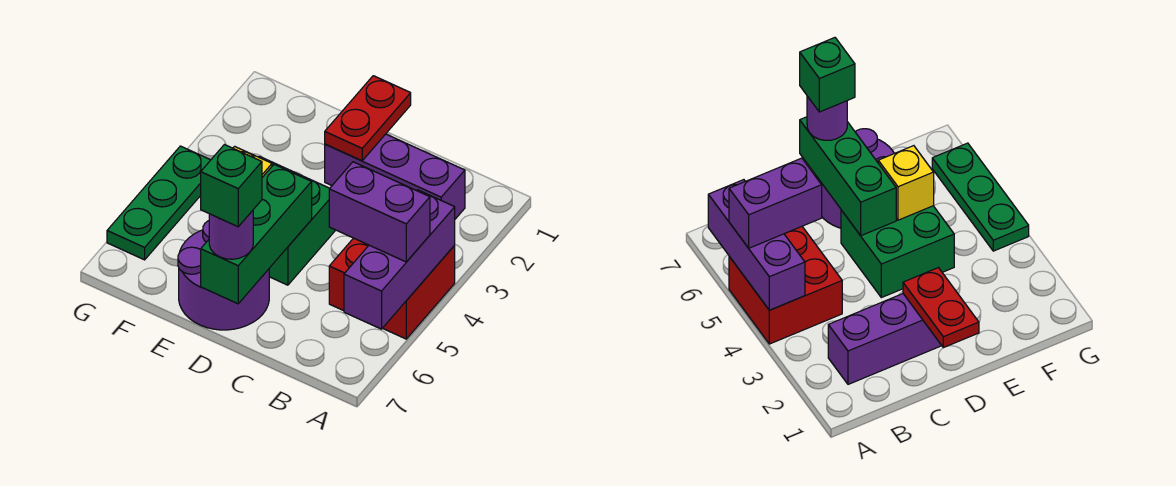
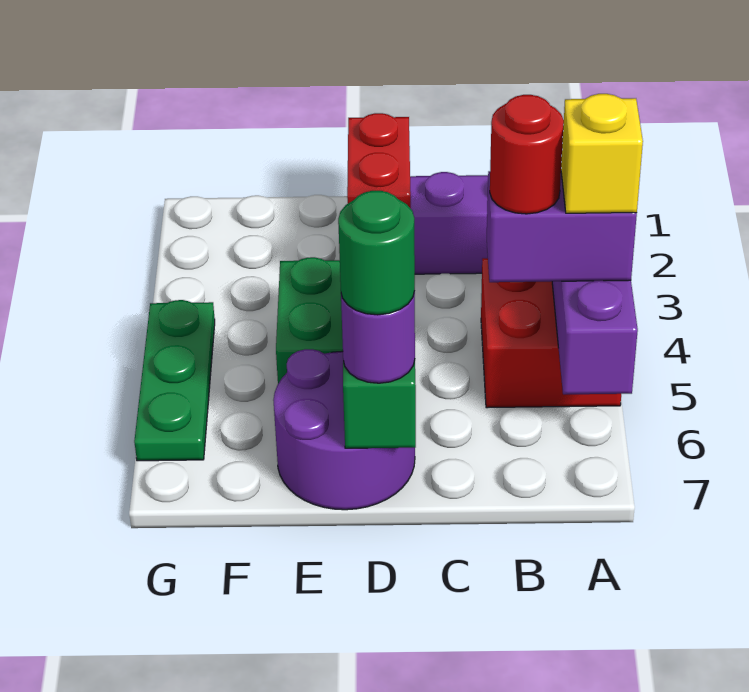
none -> red 1x1 round brick [490,95,564,214]
green 1x1 brick [201,145,262,227] -> green 1x1 round brick [338,191,415,315]
yellow 1x1 brick [878,146,934,220] -> yellow 1x1 brick moved to [561,94,643,213]

